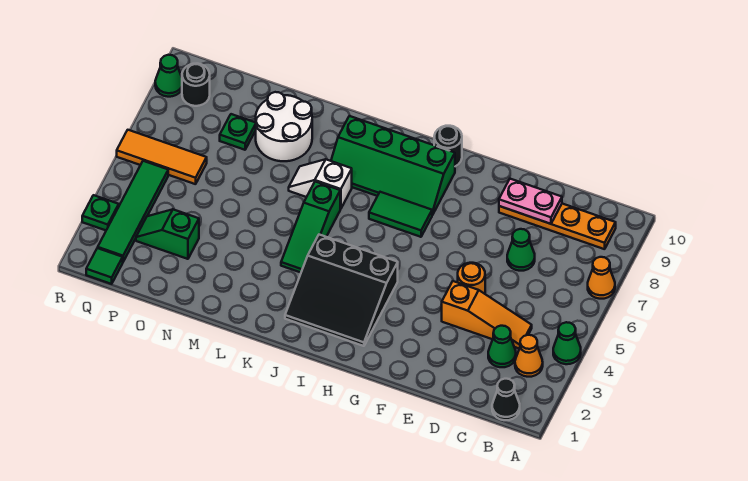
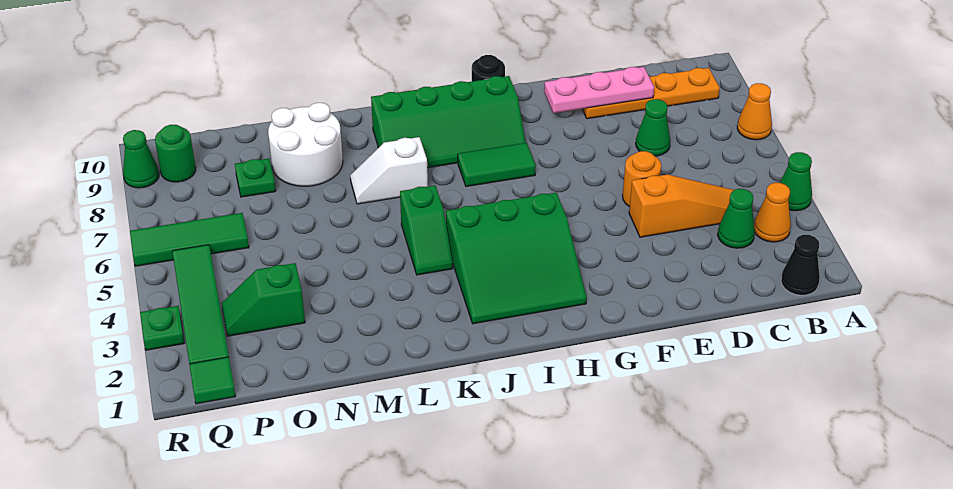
pink 1x2 plate [499,179,562,224] -> pink 1x3 plate [544,67,654,113]
black 3x3 slope [285,235,398,346] -> green 3x3 slope [446,193,587,324]
green 1x3 slope [281,182,340,272] -> green 1x2 slope [400,186,453,275]
orange 1x3 tile [117,130,207,184] -> green 1x3 tile [130,213,249,266]
black 1x1 round brick [182,64,210,106] -> green 1x1 round brick [155,125,196,182]

